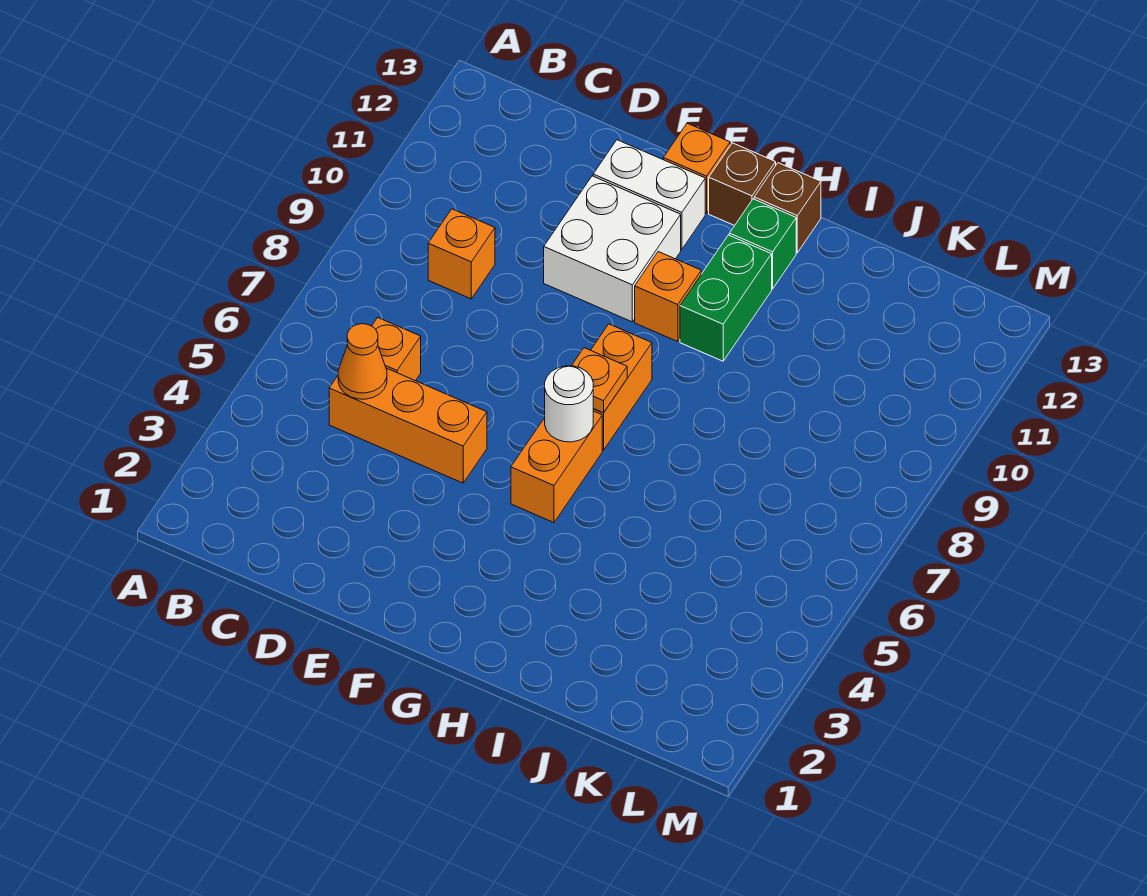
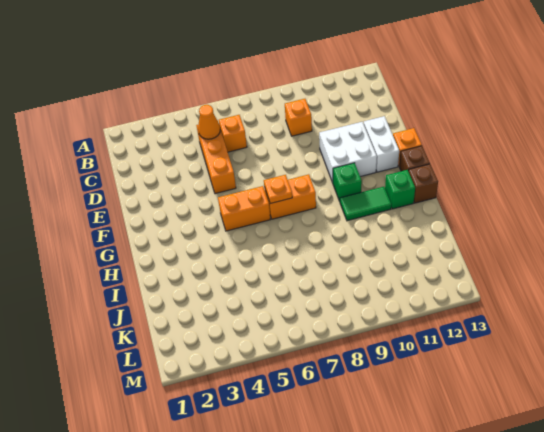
white 1x1 round brick [545,366,593,442] -> none
orange 1x1 brick [635,252,701,342] -> green 1x1 brick [333,163,362,201]
green 1x2 brick [680,235,772,361] -> green 1x2 tile [340,187,391,221]

